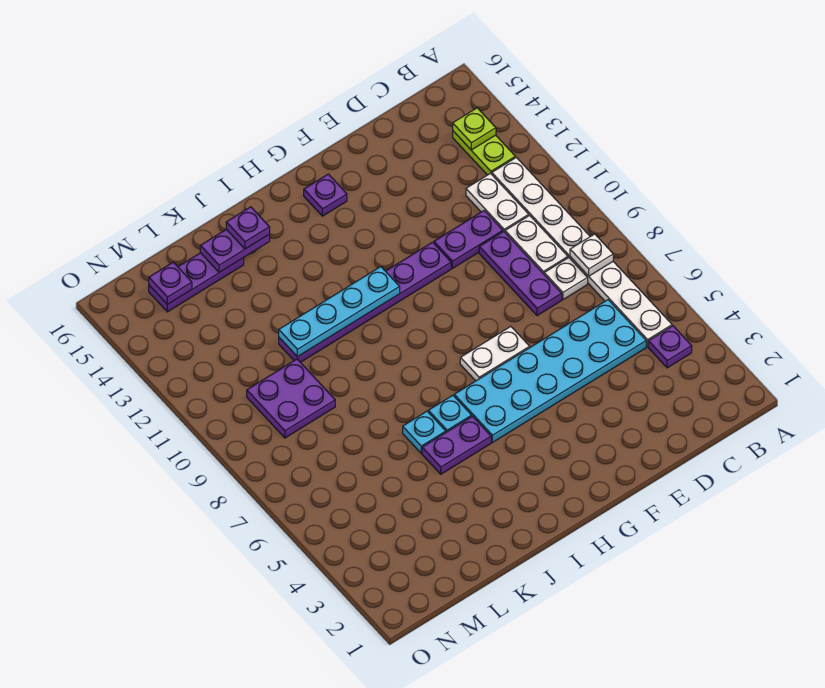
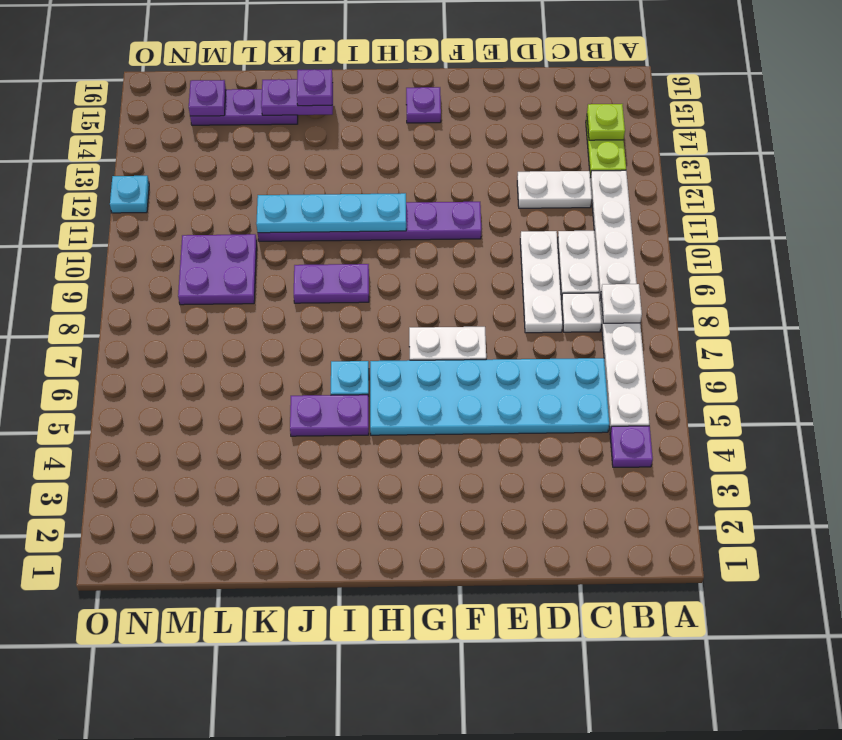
white 1x2 plate [466,173,529,232] -> white 1x2 plate turned to [517,171,592,208]
purple 1x3 plate [479,232,562,316] -> white 1x3 plate [520,231,563,333]
purple 1x2 plate [434,210,503,268] -> purple 1x2 plate moved to [294,264,369,303]
cyan 1x1 plate [403,411,446,453] -> cyan 1x1 plate moved to [110,176,149,213]

